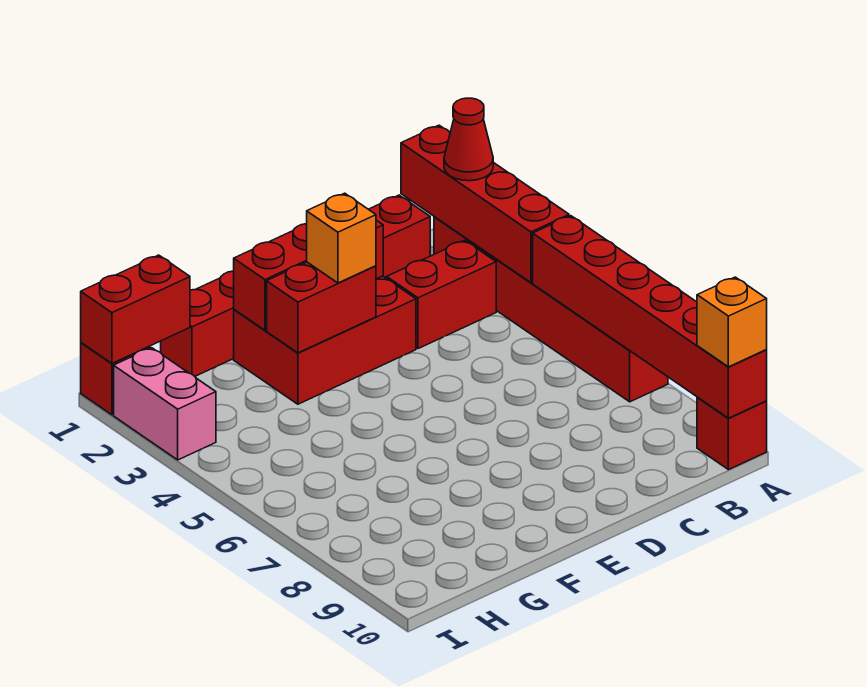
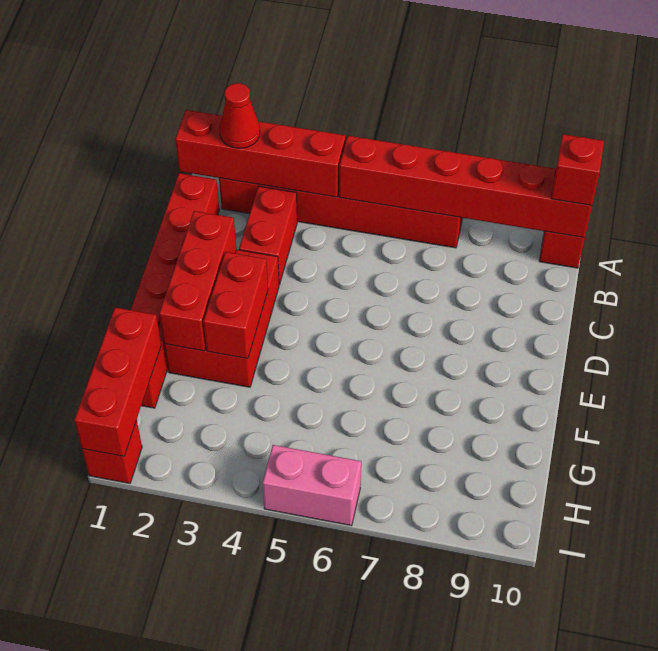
orange 1x1 brick [697,277,767,367] -> red 1x1 brick [551,134,604,206]
orange 1x1 brick [307,193,376,283] -> none
red 1x2 brick [81,255,190,363] -> red 1x3 brick [74,308,161,456]
pink 1x2 brick [114,348,216,460] -> pink 1x2 brick moved to [263,445,361,526]

